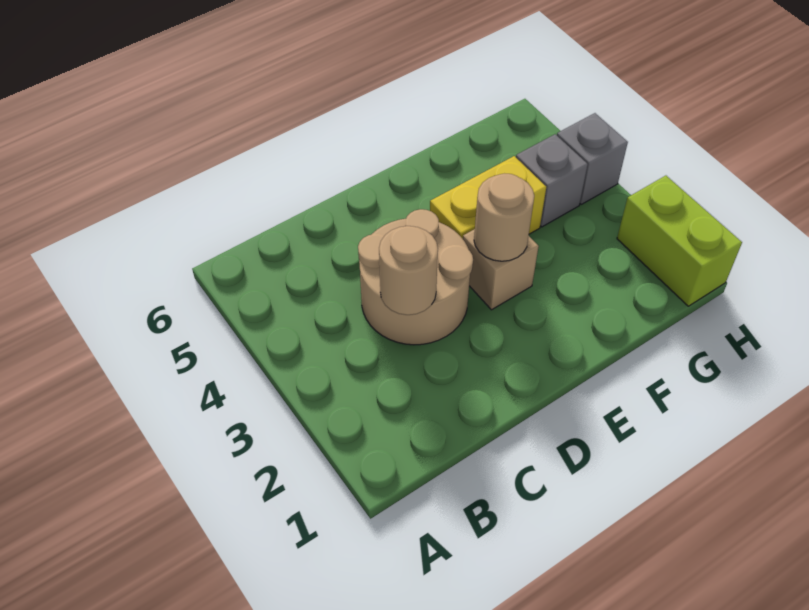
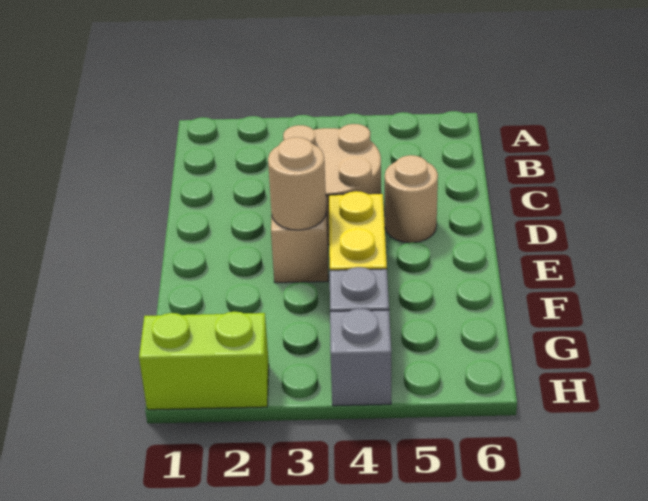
tan 1x1 round brick [379,226,438,315] -> tan 1x1 round brick moved to [385,155,438,243]

